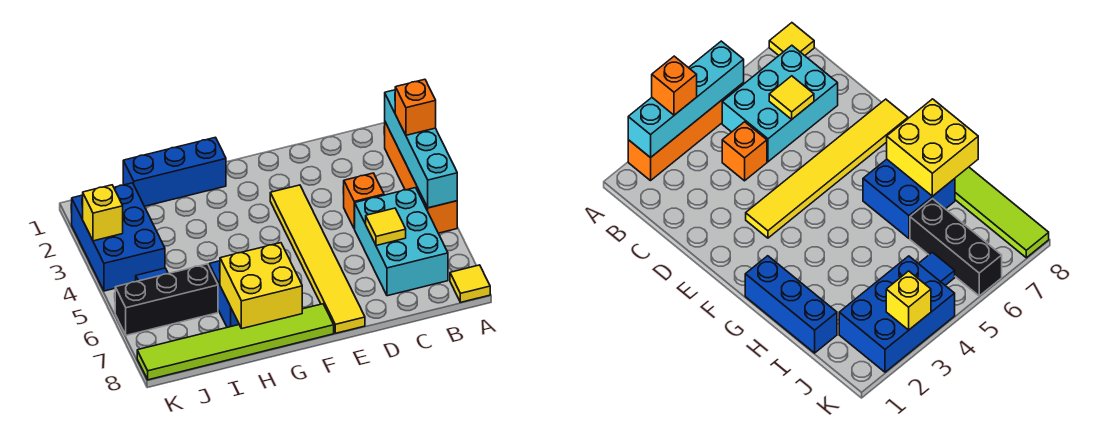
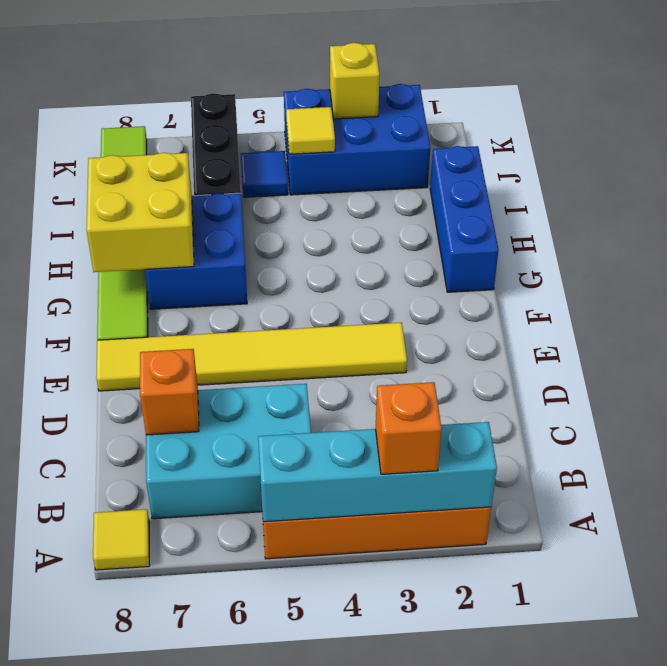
orange 1x1 brick [343,173,384,229] -> orange 1x1 brick moved to [140,349,199,435]
yellow 1x1 tile [366,208,406,246] -> yellow 1x1 tile moved to [286,107,335,154]

